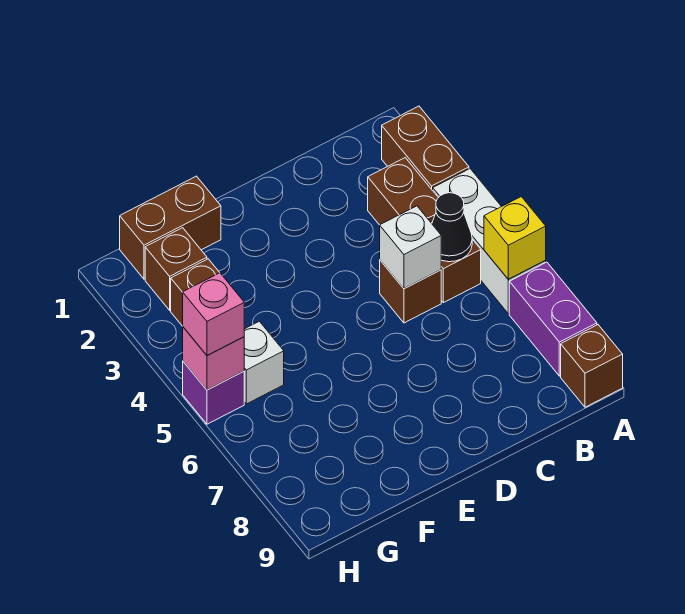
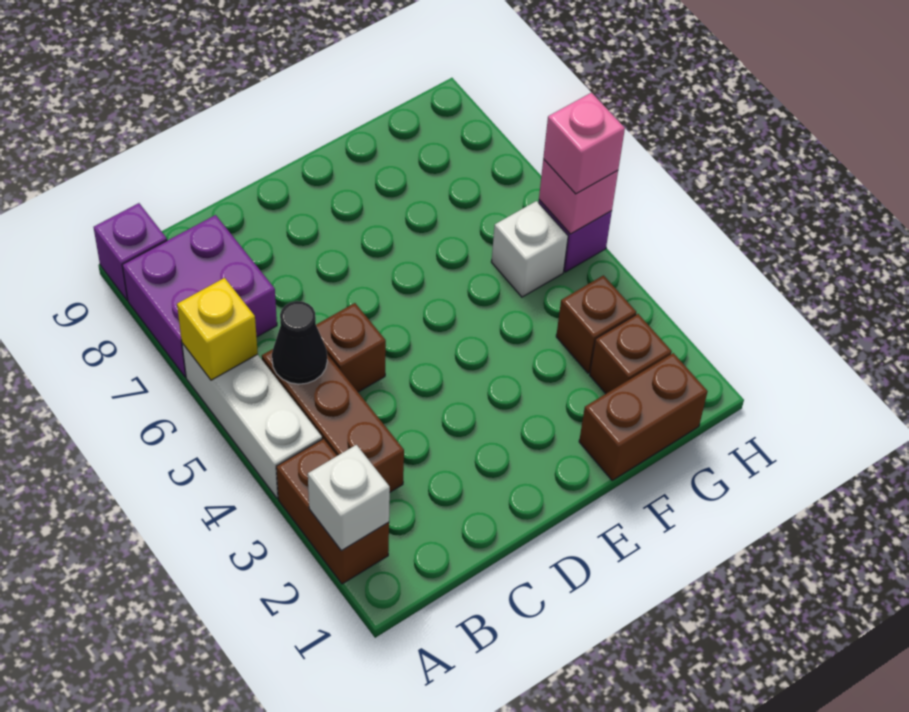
purple 1x2 brick [509,262,597,376] -> purple 2x2 brick [122,215,277,377]
brown 1x1 brick [561,325,623,407] -> purple 1x1 brick [94,203,167,300]
white 1x1 brick [380,206,441,289] -> white 1x1 brick moved to [308,445,390,551]

